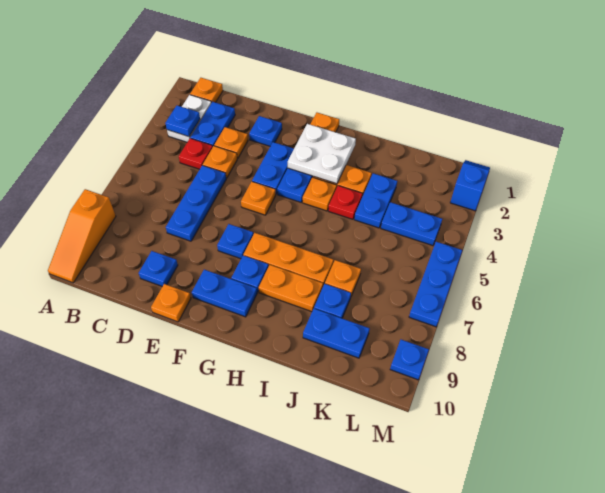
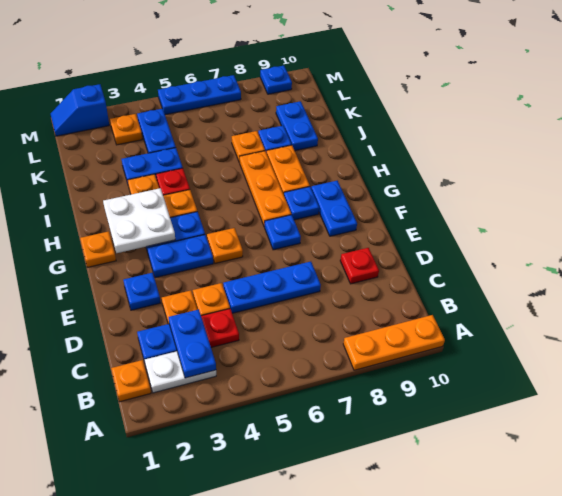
orange 1x3 slope [48,189,116,283] -> orange 1x3 plate [343,315,445,370]
blue 1x1 plate [165,106,200,137] -> blue 1x2 plate [169,309,216,378]
blue 1x1 plate [139,251,178,287] -> red 1x1 plate [340,248,379,284]
orange 1x1 plate [151,284,191,322] -> orange 1x1 plate moved to [110,114,142,145]

